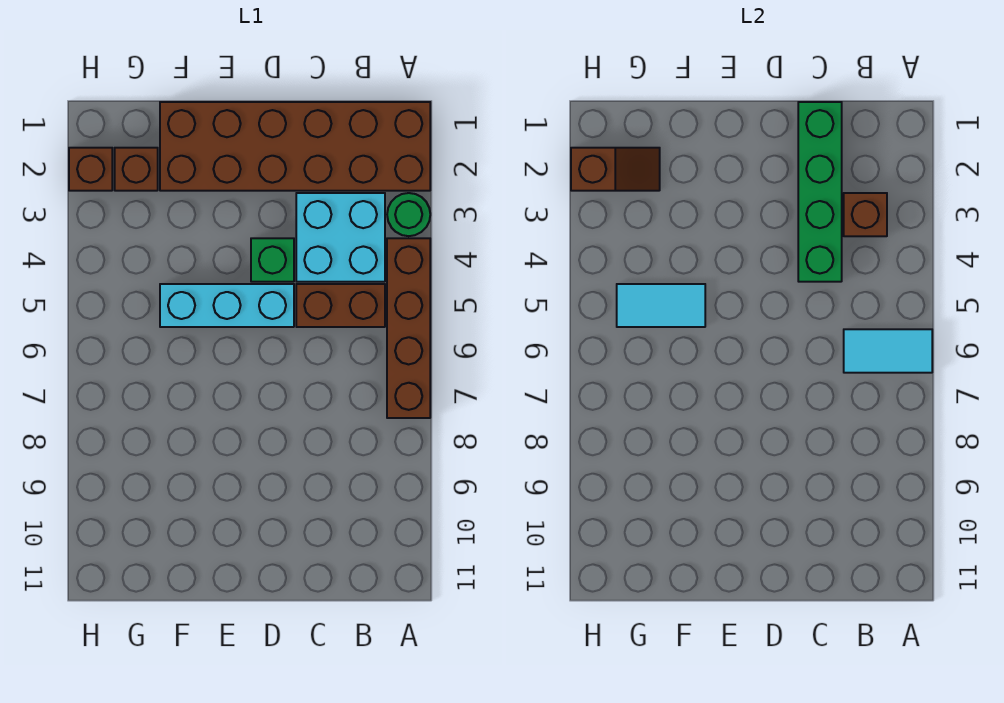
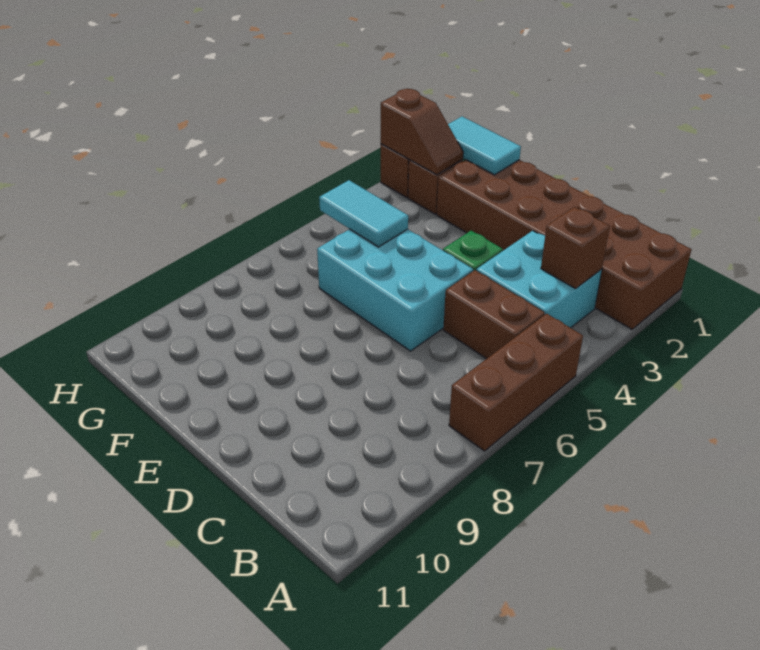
green 1x1 round brick [387,193,430,236] -> none
brown 1x4 brick [387,238,430,418] -> brown 1x3 brick [449,314,583,451]
cyan 1x2 tile [844,329,932,373] -> cyan 1x2 tile moved to [448,116,521,175]
green 1x4 brick [798,102,842,282] -> none
cyan 1x3 brick [160,284,294,327] -> cyan 2x3 brick [317,229,473,351]

